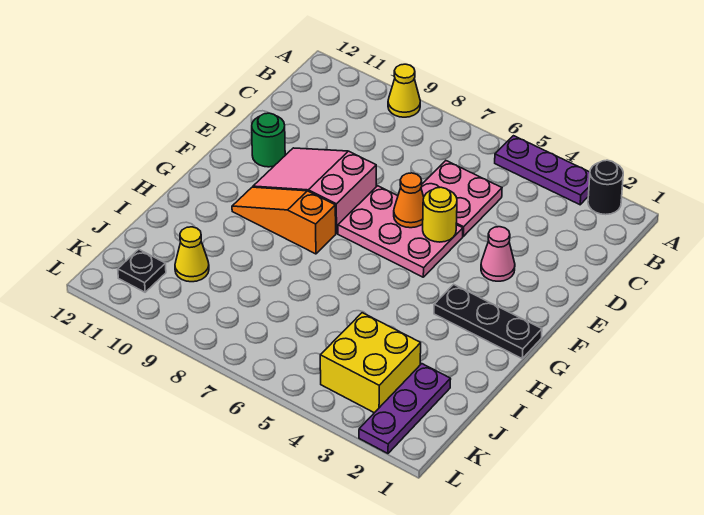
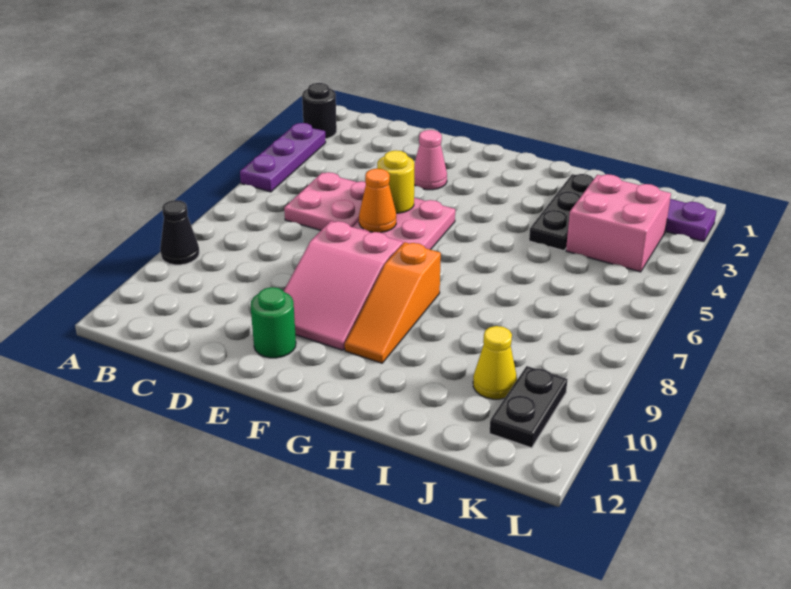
yellow 1x1 cone [388,64,420,117] -> black 1x1 cone [160,200,199,265]
black 1x3 plate [434,284,542,358] -> black 1x3 plate moved to [529,174,594,251]
yellow 2x2 brick [320,313,421,413] -> pink 2x2 brick [566,174,671,272]
black 1x1 plate [118,249,166,292] -> black 1x2 plate [489,366,568,448]

